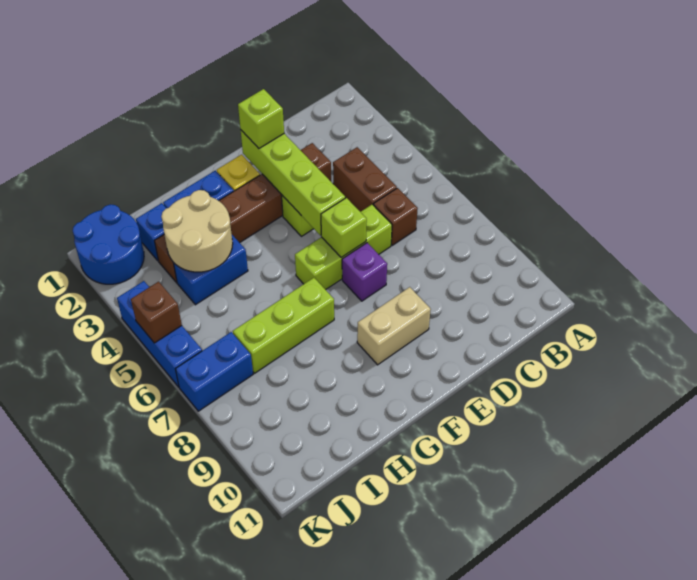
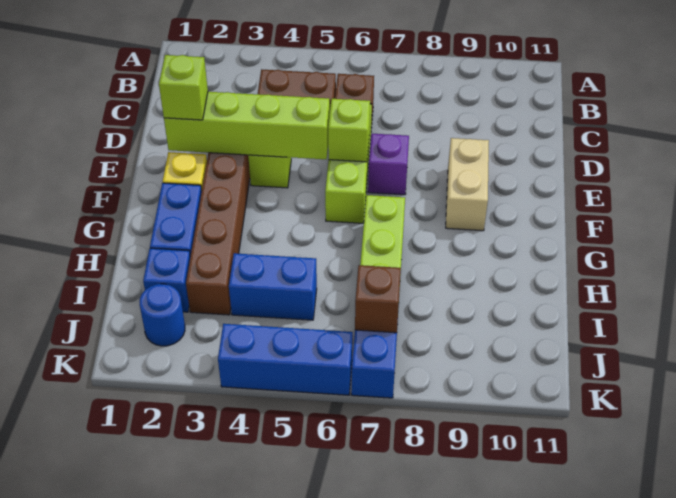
tan 2x2 round brick [161,190,233,272] -> none
blue 1x2 brick [174,235,248,305] -> blue 1x2 brick turned to [229,253,317,320]
blue 2x2 round brick [73,205,144,284] -> blue 1x1 round brick [140,284,185,346]
brown 1x1 brick [131,282,182,343] -> brown 1x1 brick moved to [355,265,401,333]

